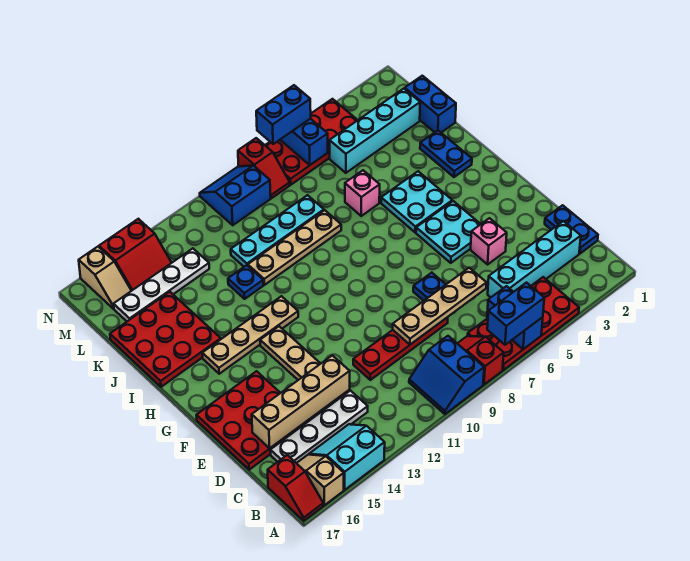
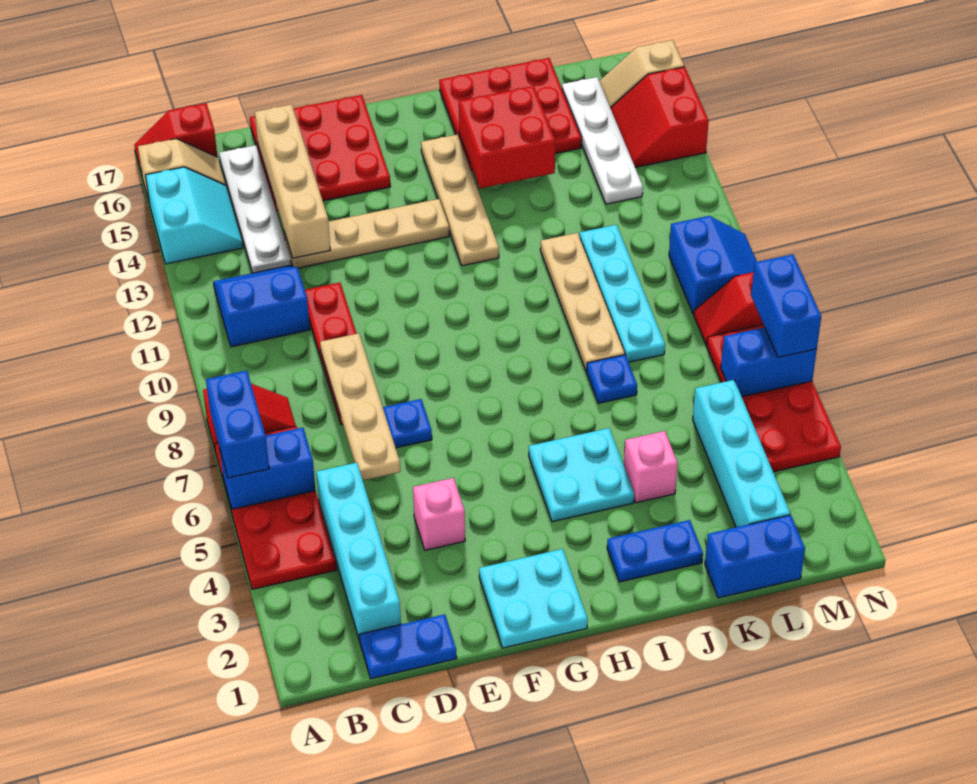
blue 2x2 slope [409,336,484,414] -> blue 2x2 slope moved to [213,265,310,347]
cyan 2x2 plate [416,201,481,263] -> cyan 2x2 plate moved to [479,549,588,648]
none -> red 2x2 brick [459,86,555,188]
pink 1x1 brick [345,170,380,216] -> pink 1x1 brick moved to [624,431,678,503]
blue 1x1 plate [228,265,263,299] -> blue 1x1 plate moved to [587,355,637,403]

